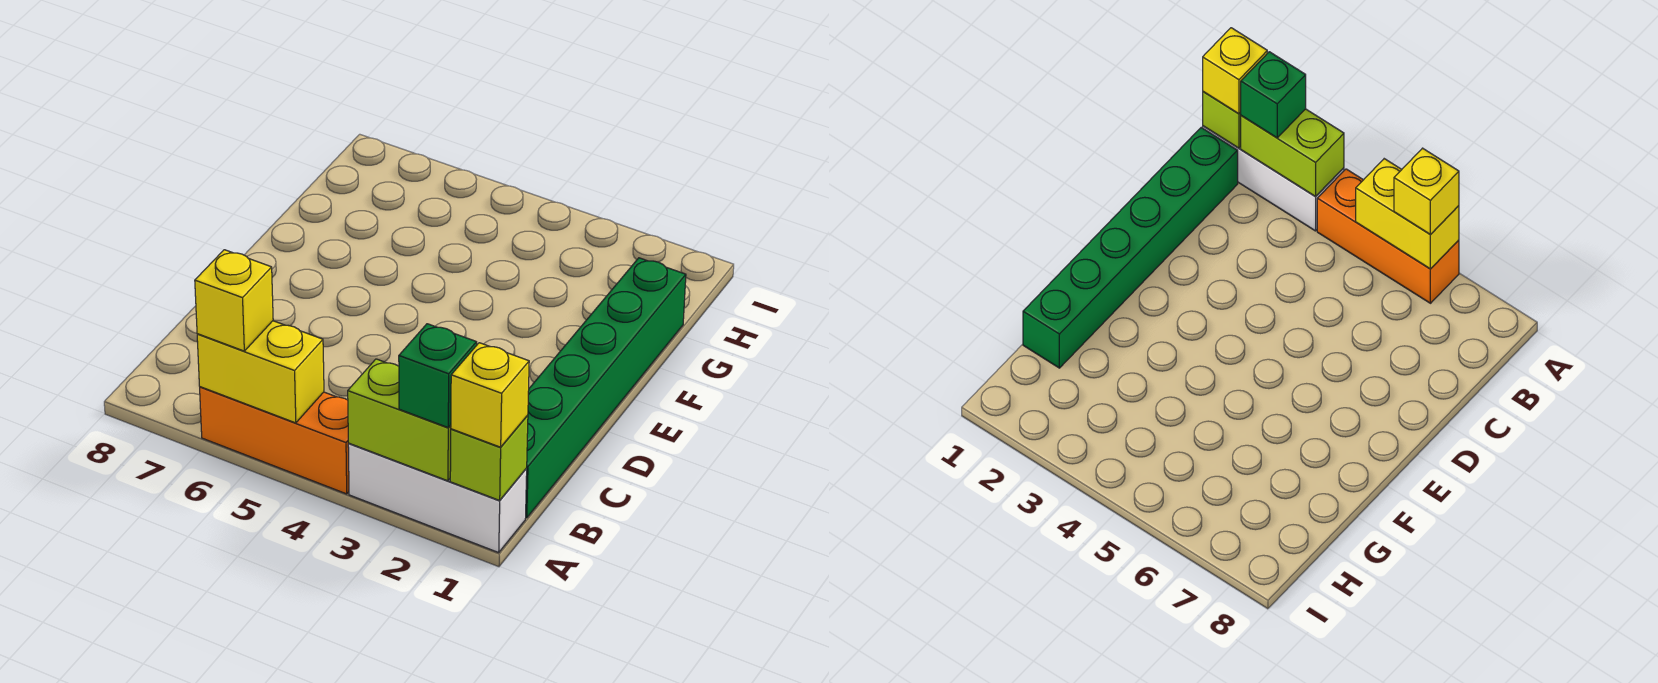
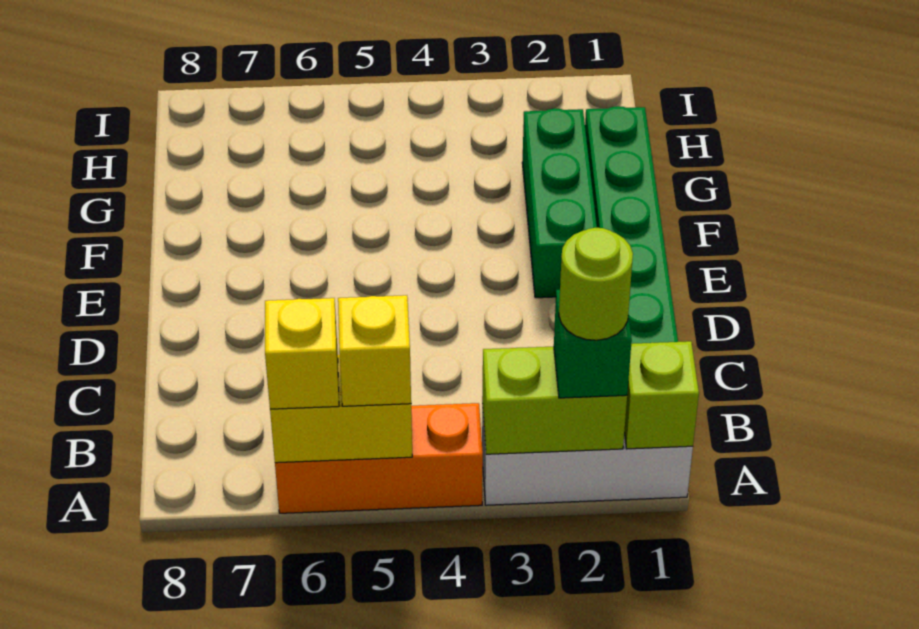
yellow 1x1 brick [451,343,529,447] -> yellow 1x1 brick moved to [338,295,411,406]
none -> lime 1x1 round brick [559,228,633,340]
none -> green 1x3 brick [522,108,597,298]

